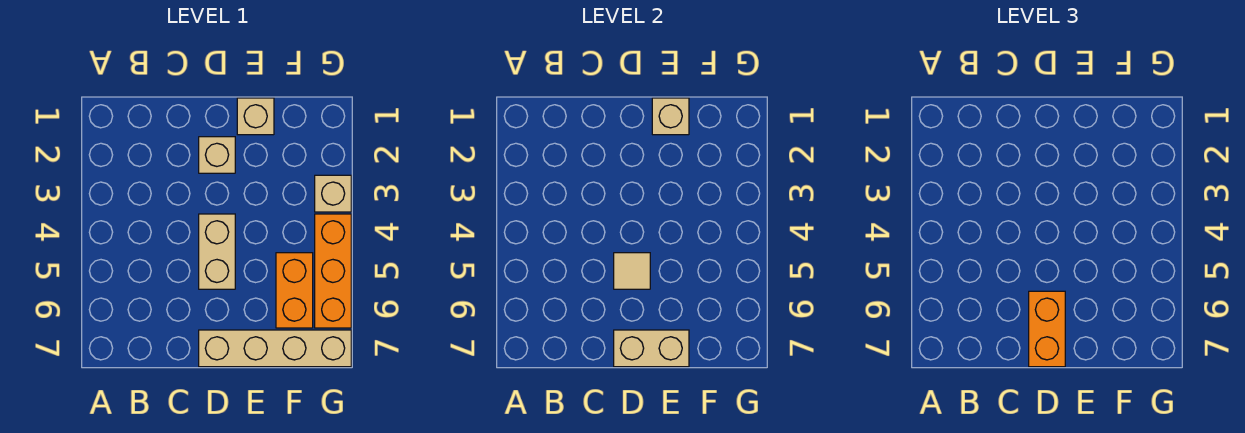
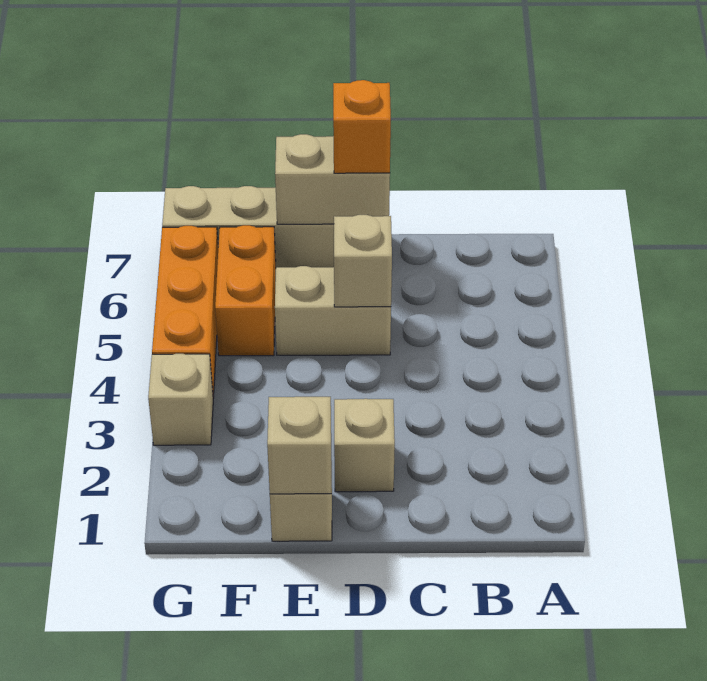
tan 1x2 brick [199,214,235,289] -> tan 1x2 brick turned to [275,266,391,355]
tan 1x1 tile [614,253,650,289] -> tan 1x1 brick [334,215,392,307]
orange 1x2 brick [1029,291,1065,367] -> orange 1x1 brick [333,80,391,173]

